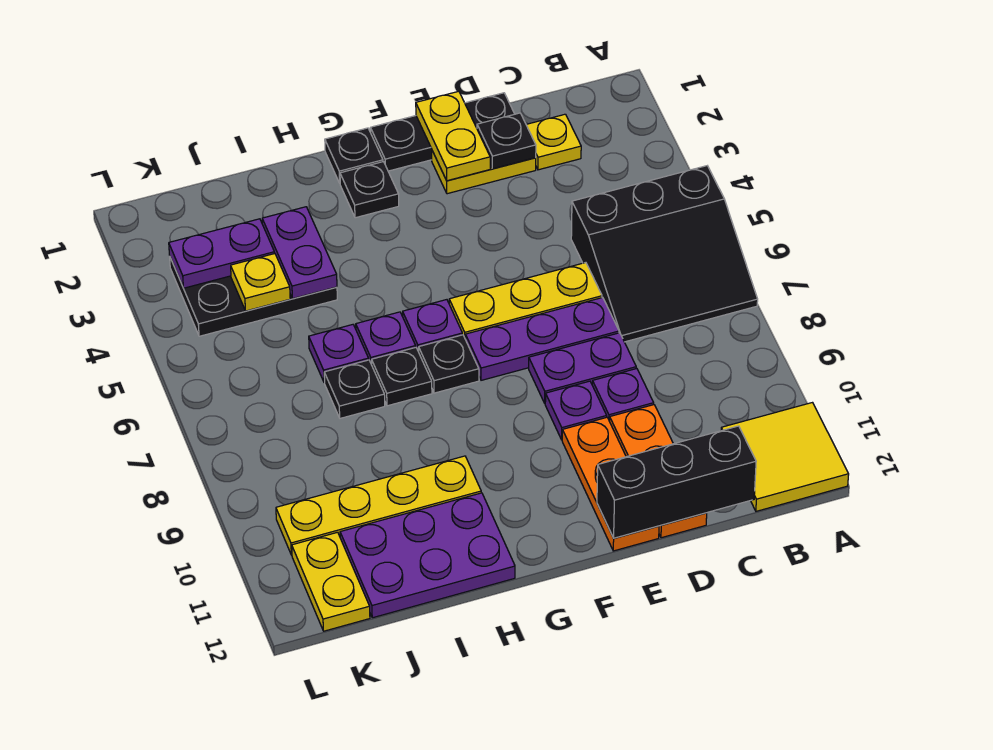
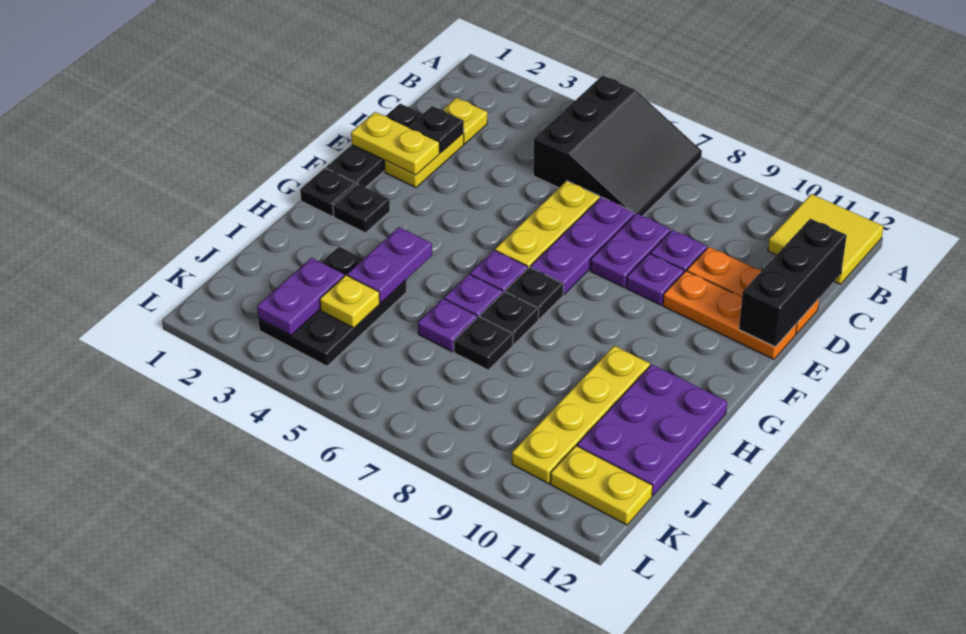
purple 1x2 plate [262,207,337,298] -> purple 1x2 plate turned to [347,227,432,303]

